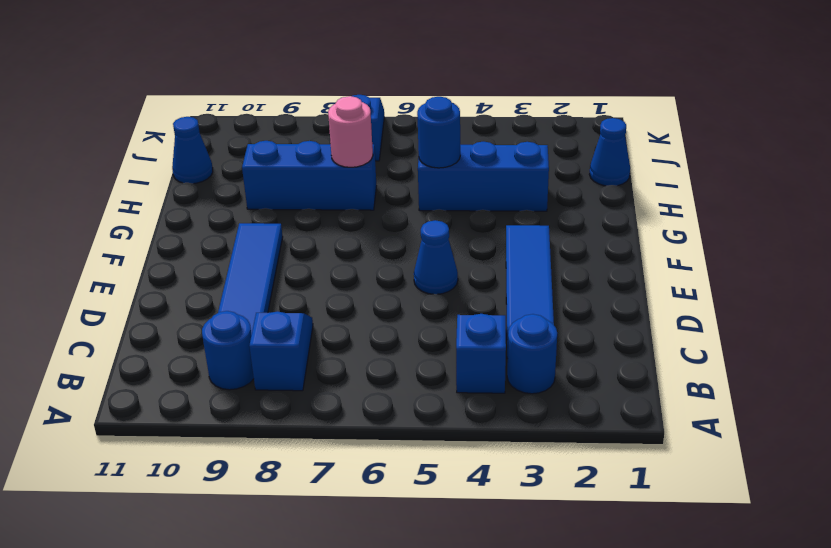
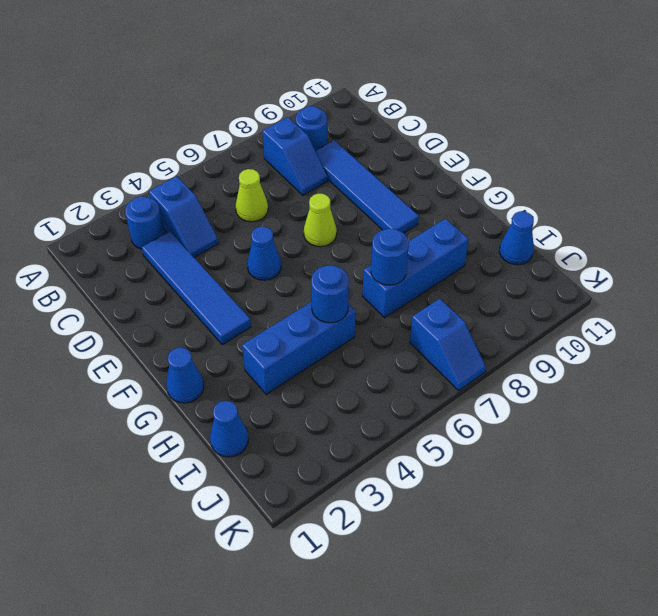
none -> lime 1x1 cone [236,169,268,222]
none -> lime 1x1 cone [304,193,337,247]
none -> blue 1x1 cone [166,347,204,403]
pink 1x1 round brick [328,96,373,167] -> blue 1x1 round brick [371,228,409,285]

